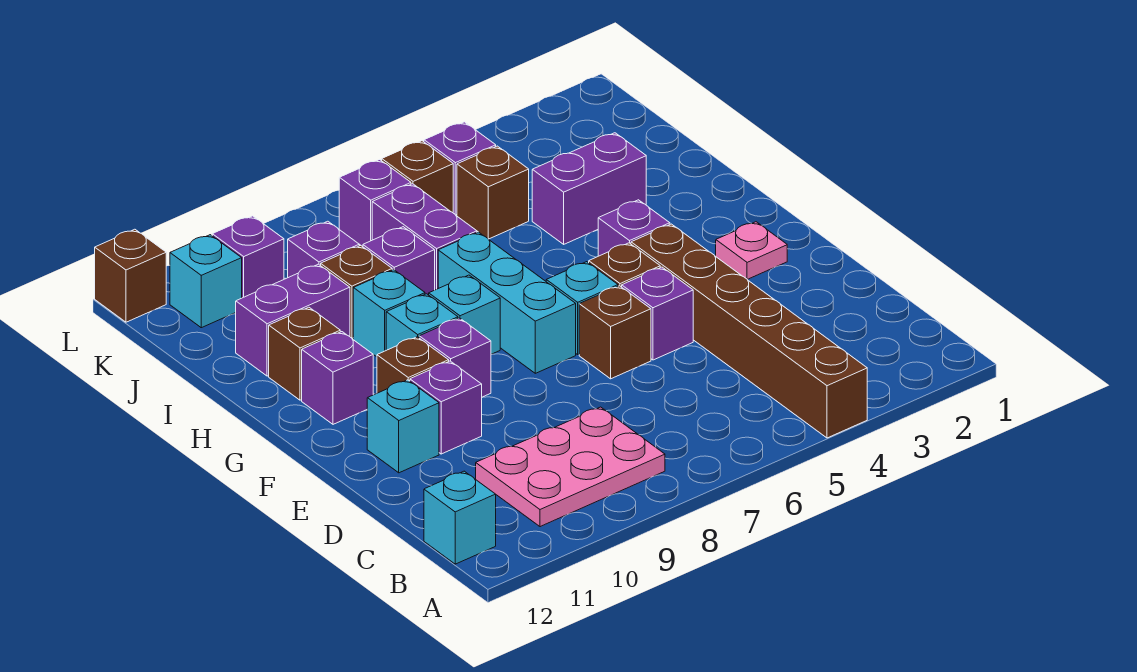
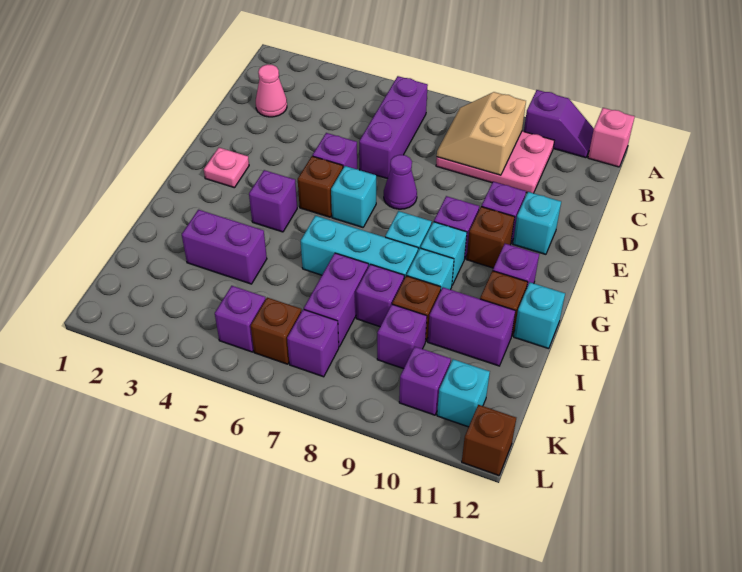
brown 1x6 brick [631,224,867,438] -> none
none -> purple 1x2 slope [524,90,594,158]
none -> pink 1x1 brick [588,108,635,167]
none -> purple 1x3 brick [359,76,428,179]
none -> tan 2x2 slope [437,92,526,175]
cyan 1x1 brick [424,471,496,564] -> cyan 1x1 brick moved to [514,282,565,349]
none -> pink 1x1 cone [256,64,287,117]
brown 1x1 brick [579,286,651,379] -> none
none -> purple 1x1 cone [384,155,417,209]
cyan 1x3 brick [438,232,576,373] -> cyan 1x3 brick turned to [301,216,418,278]
brown 1x1 brick [457,146,529,239] -> none

